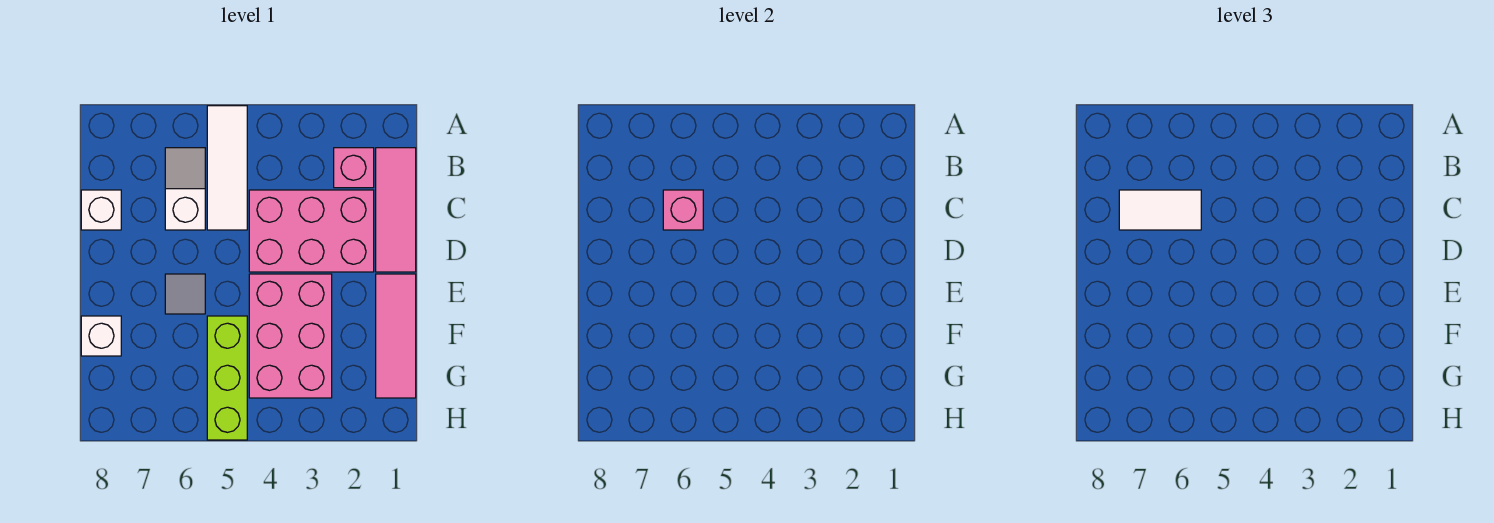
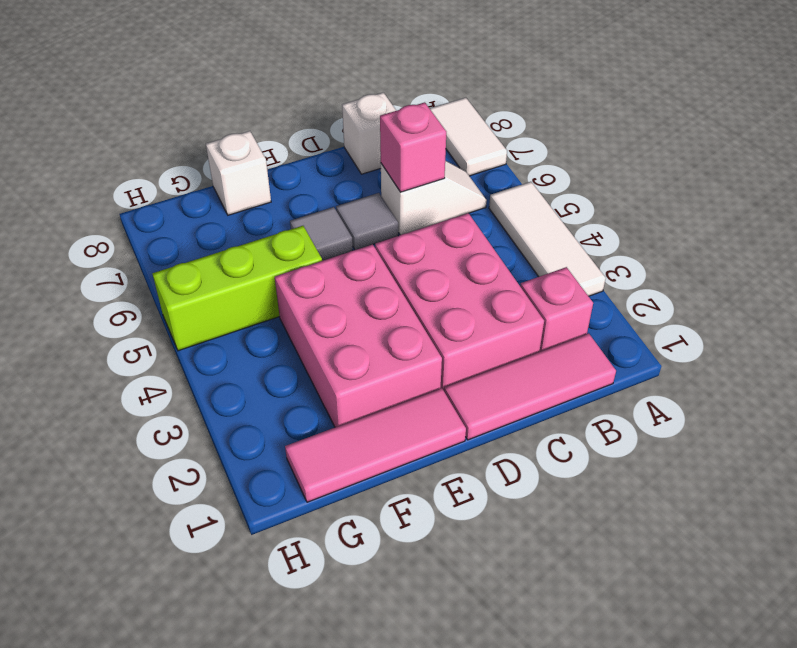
white 1x3 tile [207,106,247,230] -> white 1x3 tile turned to [489,182,606,296]
white 1x2 tile [1119,190,1201,230] -> white 1x2 tile moved to [429,98,507,176]
none -> grey 1x1 tile [336,193,398,250]
pink 2x3 brick [249,274,332,398] -> pink 2x3 brick turned to [275,244,442,427]

